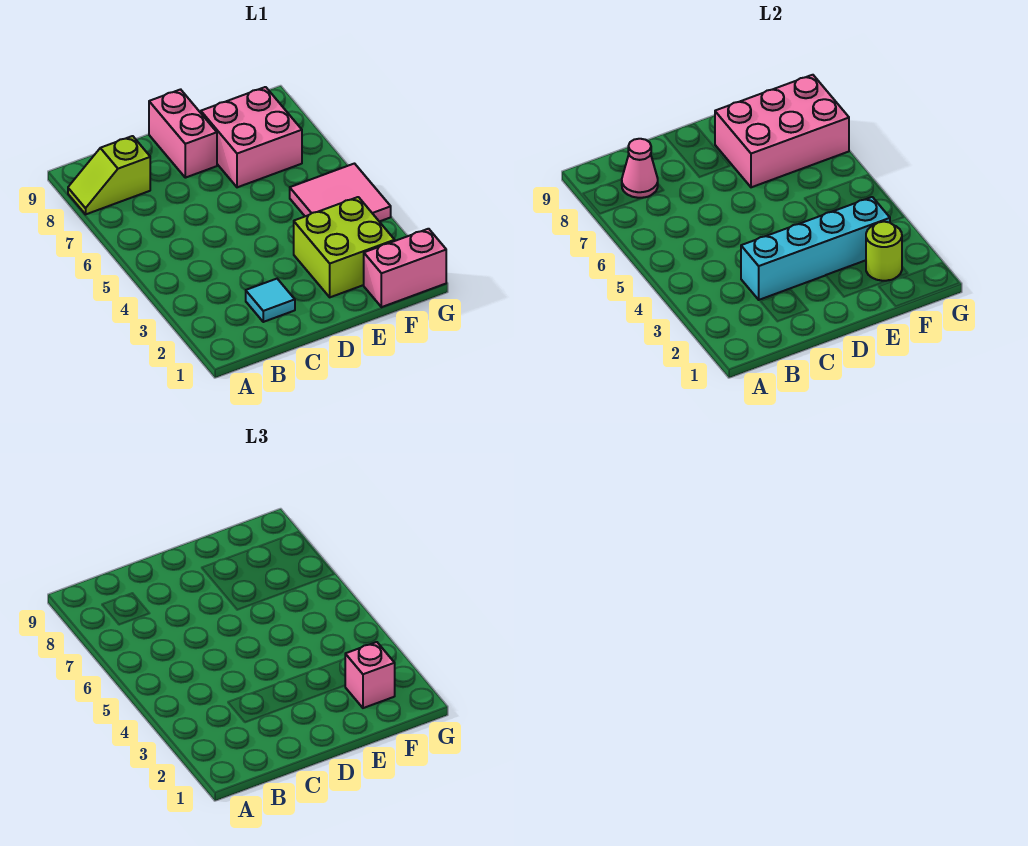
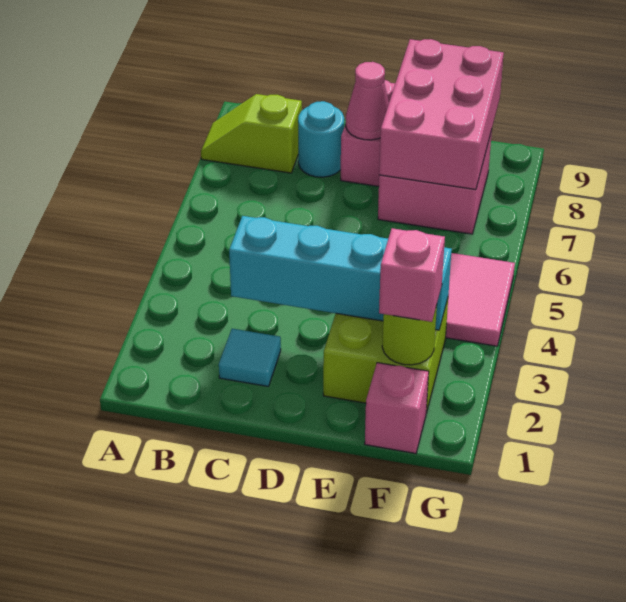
pink 1x1 cone [622,139,658,198] -> pink 1x1 cone moved to [346,62,389,140]
none -> cyan 1x1 round brick [298,101,344,177]
pink 2x3 brick [715,75,849,187] -> pink 2x3 brick turned to [379,39,504,190]
pink 1x2 brick [364,229,446,307] -> pink 1x1 brick [365,363,429,453]

